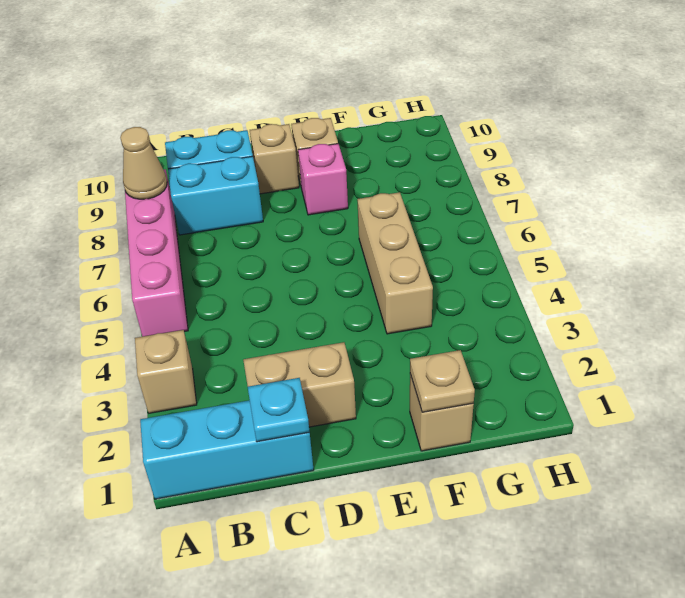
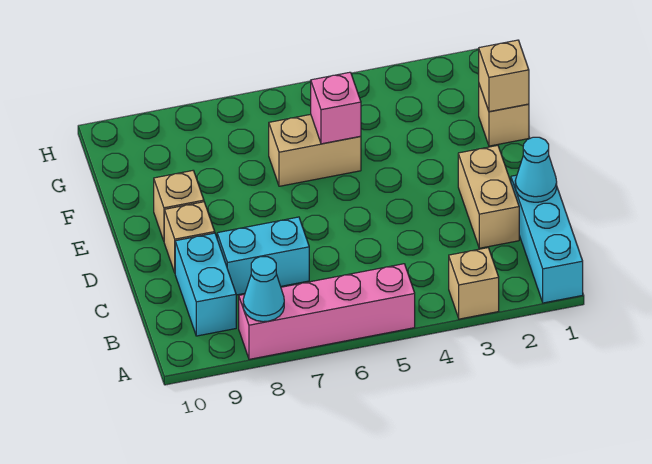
tan 1x1 cone [120,127,167,199] -> cyan 1x1 cone [243,257,284,322]
cyan 1x2 brick [168,156,263,235] -> cyan 1x2 brick turned to [217,217,309,295]
cyan 1x1 plate [248,378,310,442] -> cyan 1x1 cone [515,137,557,202]
pink 1x1 brick [298,143,348,215] -> pink 1x1 brick moved to [311,72,361,144]
tan 1x1 plate [410,350,475,412] -> tan 1x1 brick [479,40,529,112]
tan 1x3 brick [357,192,433,334] -> tan 1x2 brick [269,114,361,186]

